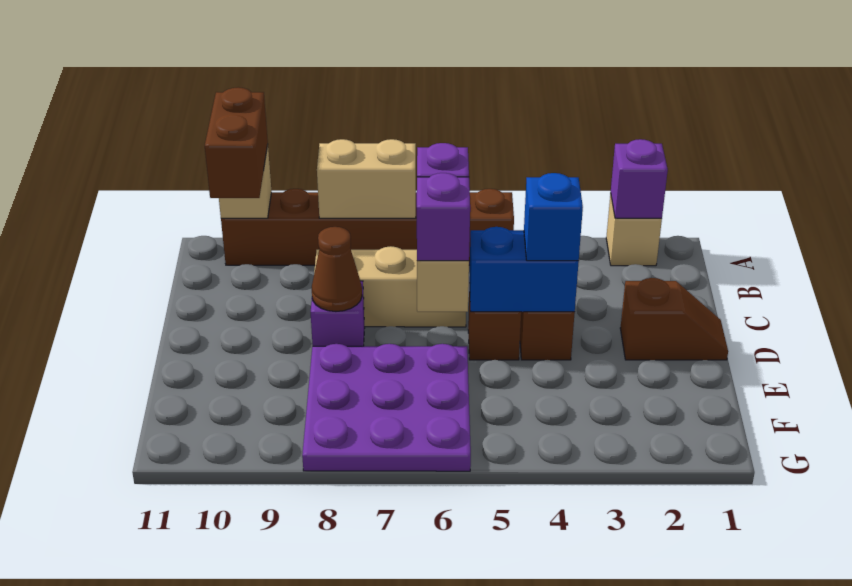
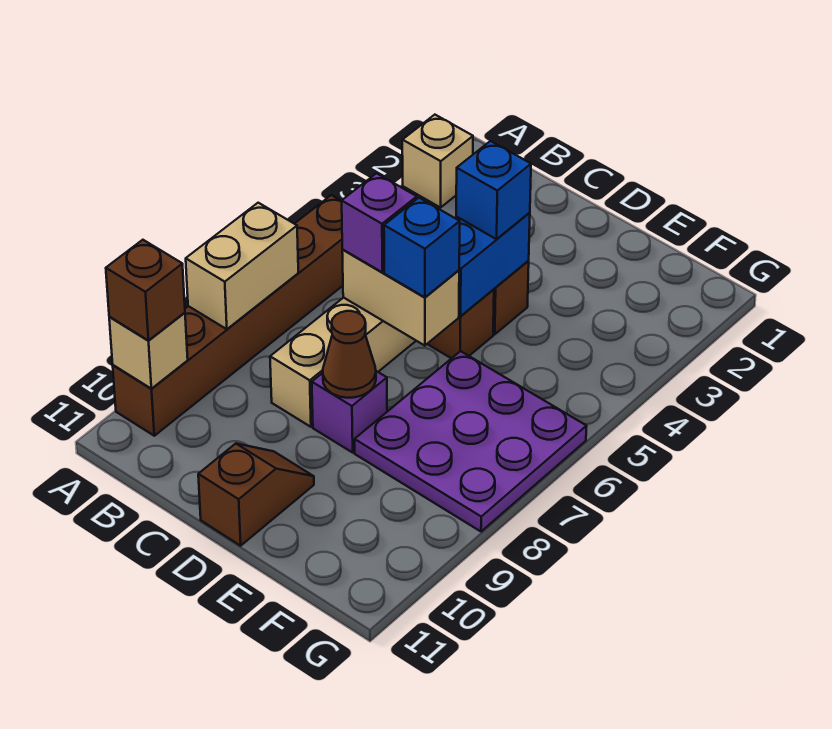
purple 1x1 brick [611,139,668,218] -> none
brown 1x2 brick [205,87,268,198] -> brown 1x1 brick [106,240,185,340]
brown 1x2 slope [620,278,728,360] -> brown 1x2 slope moved to [198,444,314,546]
purple 1x1 brick [417,173,470,261] -> blue 1x1 brick [384,198,460,297]

